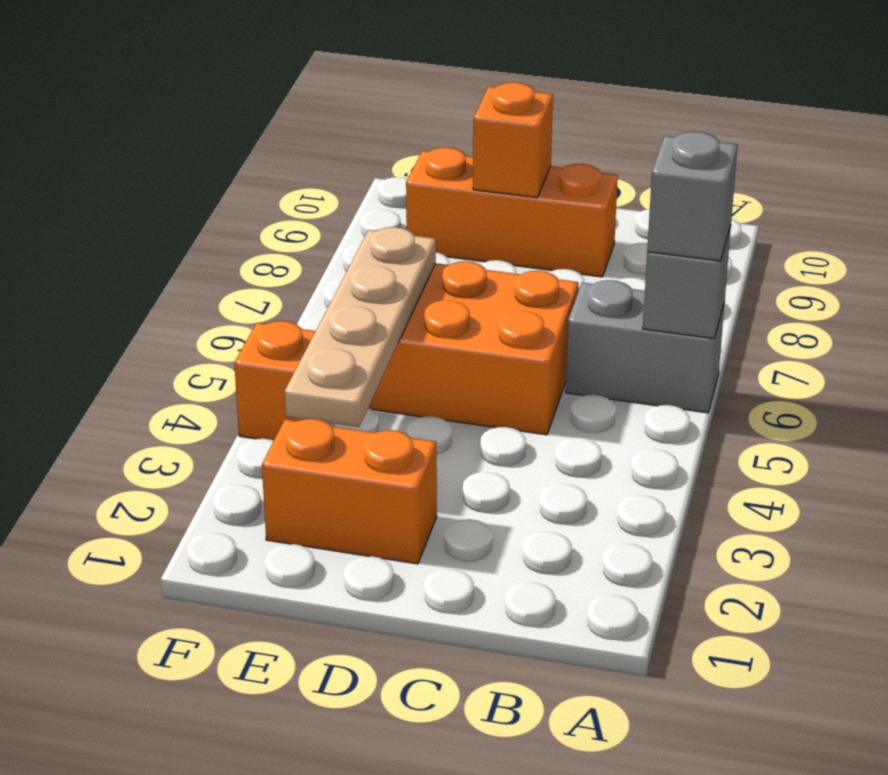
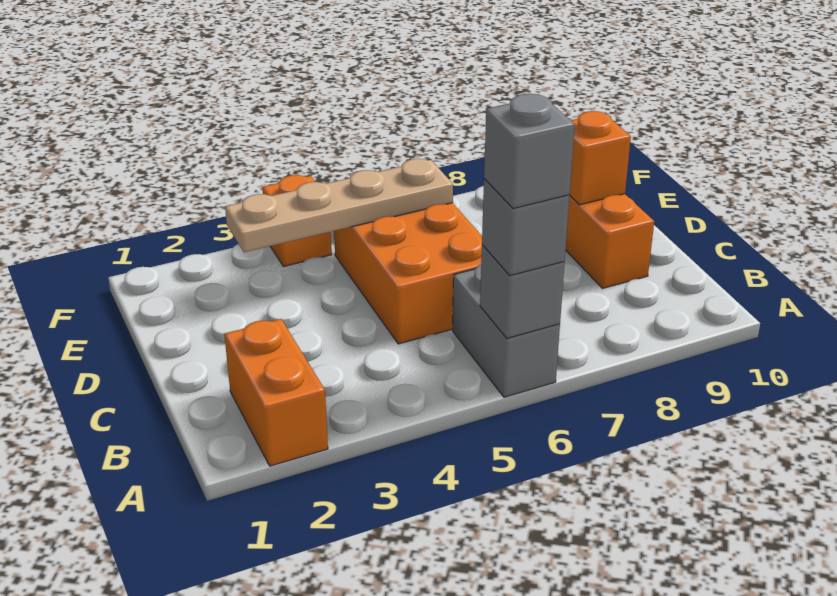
none -> grey 1x1 brick [484,94,575,208]
orange 1x2 brick [262,419,437,564] -> orange 1x2 brick moved to [224,319,328,466]

